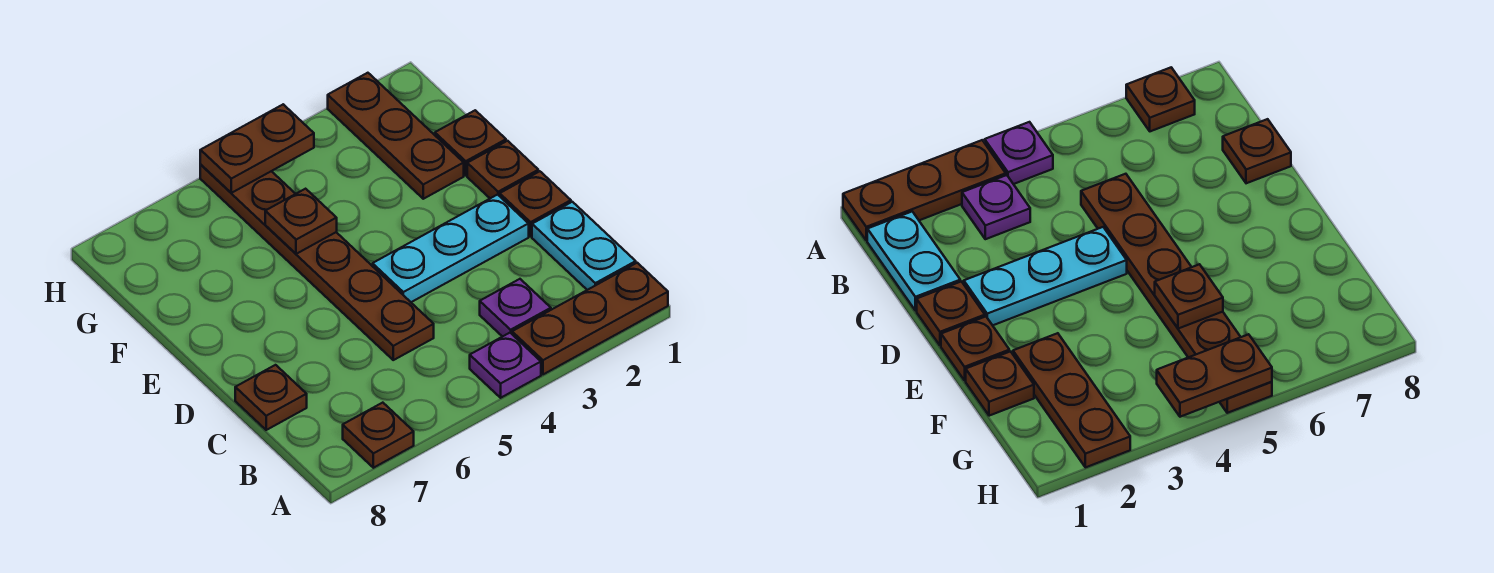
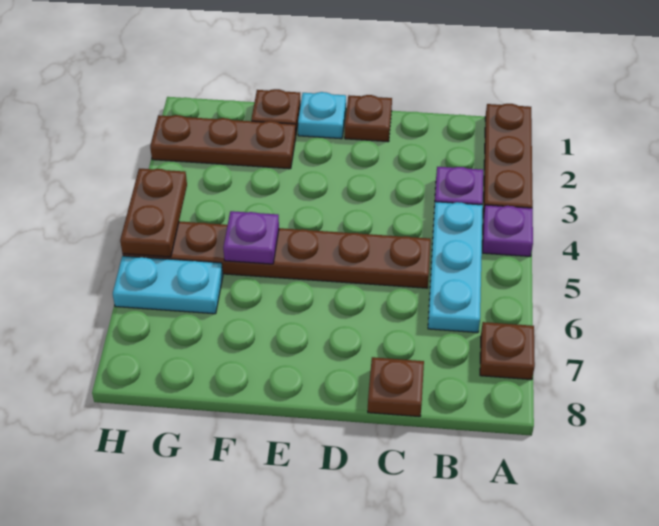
cyan 1x2 plate [532,202,636,290] -> cyan 1x2 plate moved to [113,256,223,314]
cyan 1x3 plate [373,195,529,302] -> cyan 1x3 plate moved to [428,202,483,333]
brown 1x1 plate [467,141,538,198] -> cyan 1x1 plate [298,92,346,139]
brown 1x1 plate [265,189,337,254] -> purple 1x1 plate [223,211,279,264]

